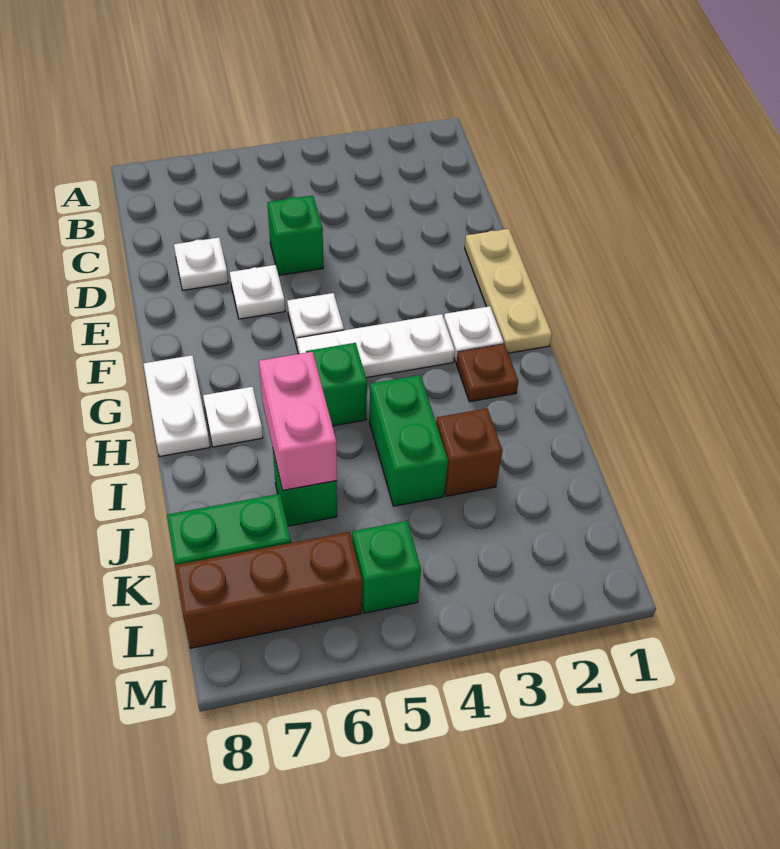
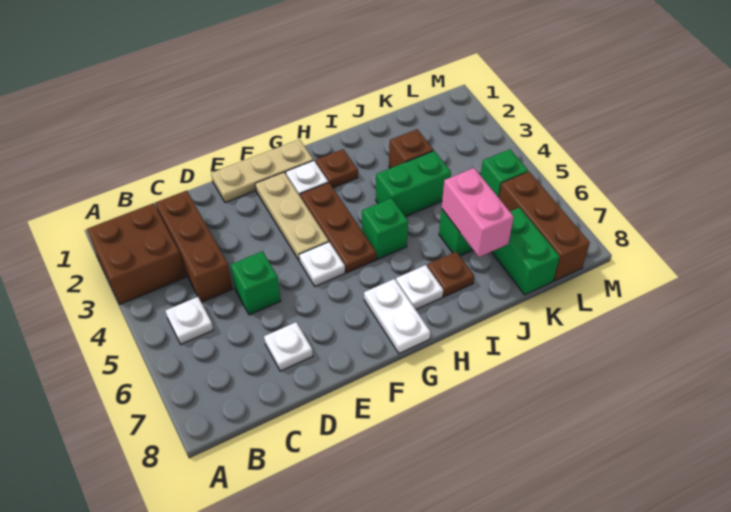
none -> brown 2x2 brick [87,203,186,304]
none -> brown 1x3 brick [156,191,233,302]
white 1x1 plate [230,265,285,319] -> white 1x1 plate moved to [165,297,213,344]
none -> tan 1x3 plate [255,172,329,261]
white 1x3 plate [297,314,455,378] -> brown 1x3 plate [300,182,376,273]
white 1x2 plate [144,355,210,457] -> white 1x2 plate turned to [364,279,430,353]
pink 1x2 brick [259,352,337,490] -> pink 1x2 brick turned to [442,168,514,257]
none -> brown 1x1 plate [427,252,474,297]

